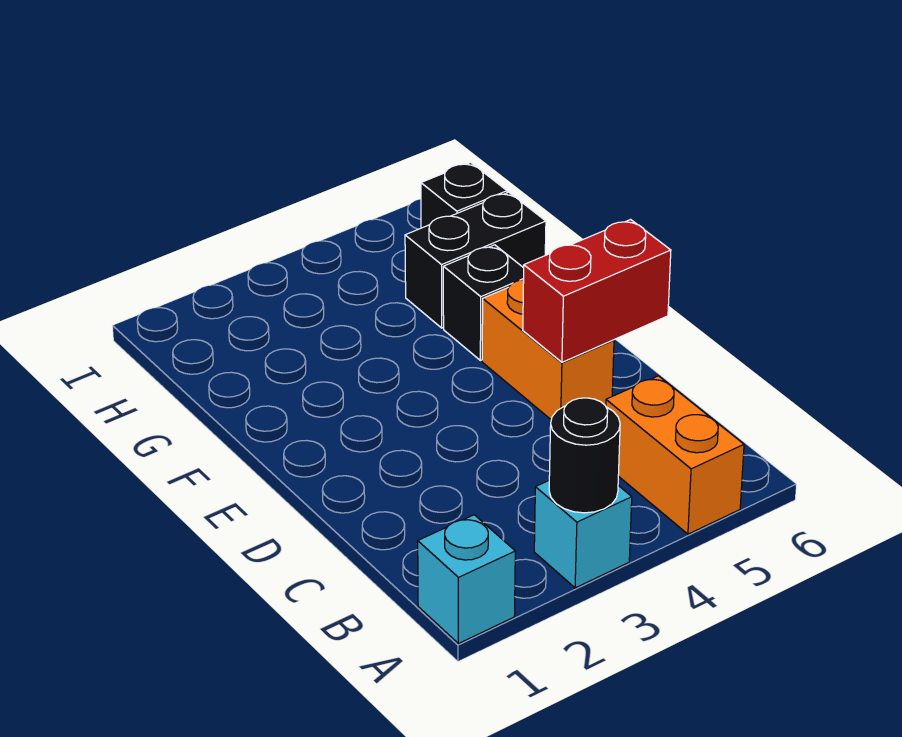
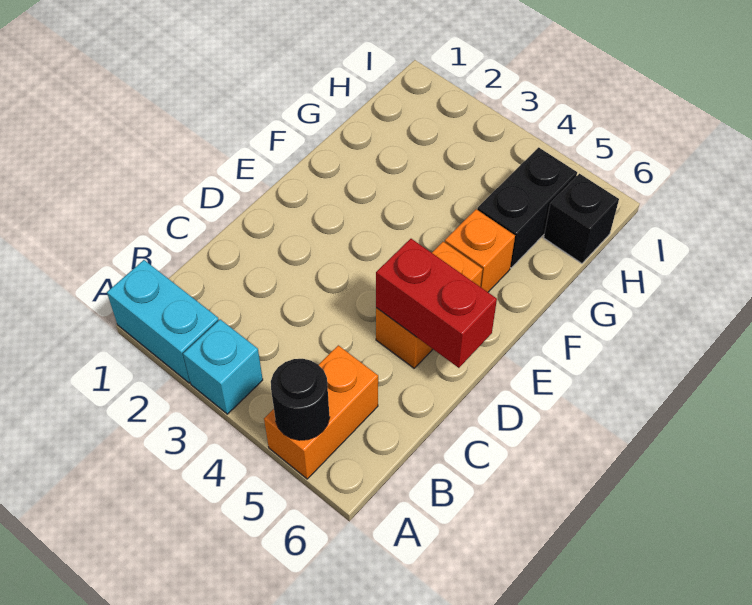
cyan 1x1 brick [418,515,515,644] -> cyan 1x2 brick [107,260,219,383]
black 1x1 round brick [549,398,620,513] -> black 1x1 round brick moved to [271,359,330,440]
black 1x1 brick [443,245,524,360] -> orange 1x1 brick [445,209,515,292]
black 1x2 brick [405,192,546,328] -> black 1x2 brick turned to [477,147,577,268]

